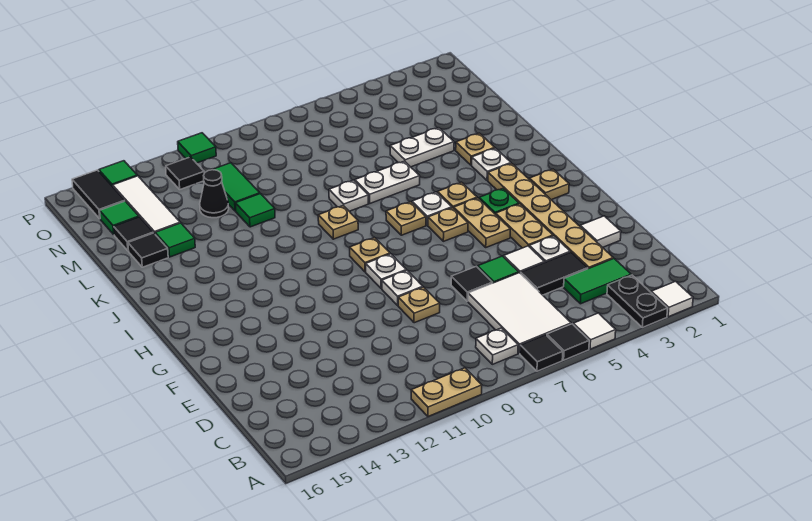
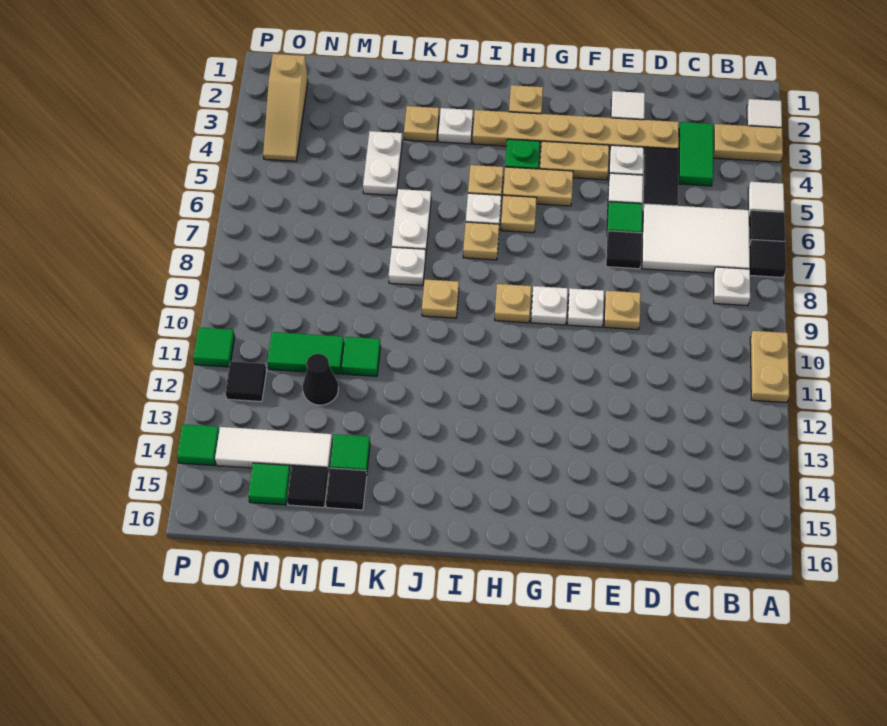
black 1x2 plate [607,275,668,327] -> tan 1x2 plate [713,124,783,162]
none -> tan 1x3 slope [263,54,308,161]
black 1x2 tile [72,170,125,219] -> none

